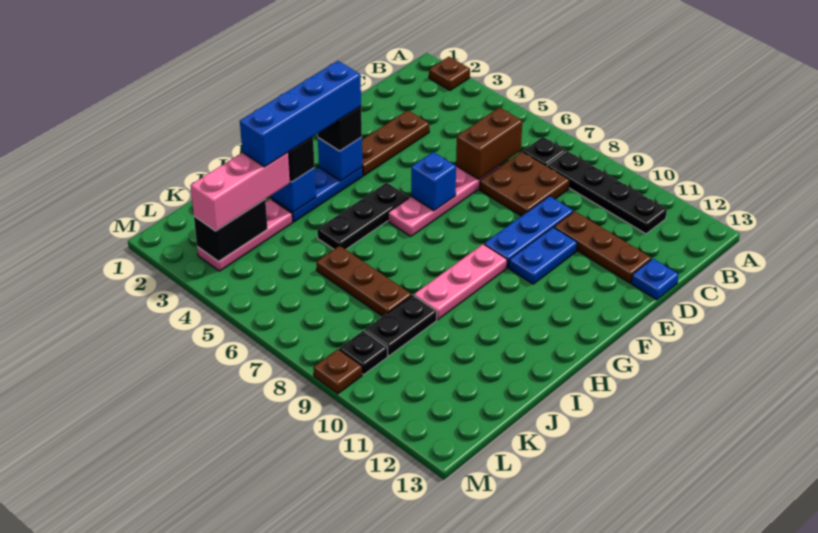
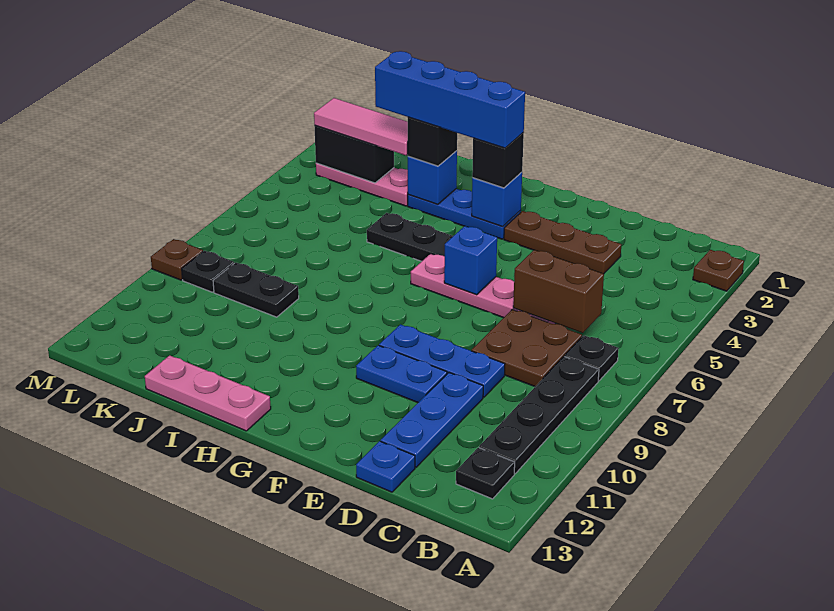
none -> black 1x1 plate [456,448,515,499]
brown 1x3 plate [554,211,651,283] -> blue 1x3 plate [381,373,483,467]
pink 1x3 plate [414,244,507,320] -> pink 1x3 plate moved to [145,355,271,431]
pink 1x3 brick [191,153,290,231] -> pink 1x3 tile [314,98,408,155]
brown 1x3 plate [316,246,412,316] -> none

